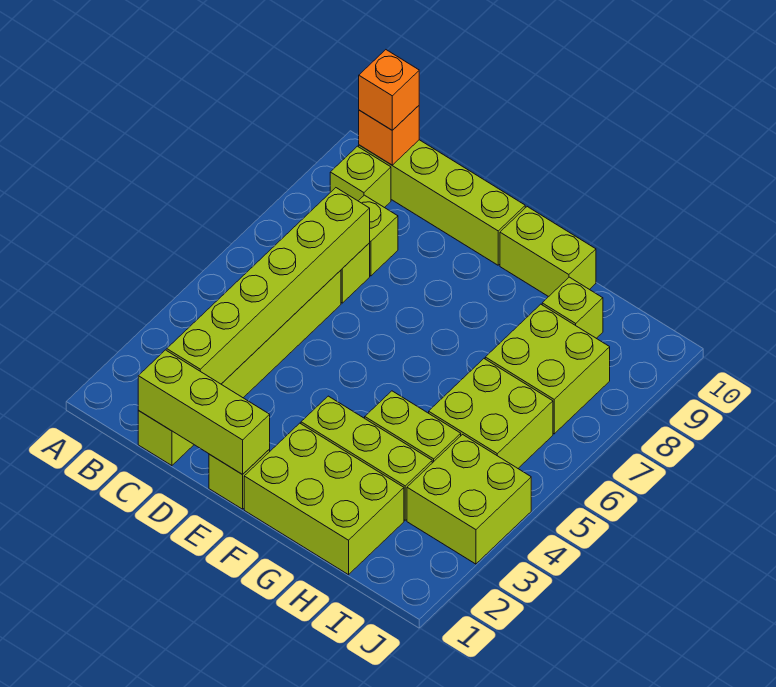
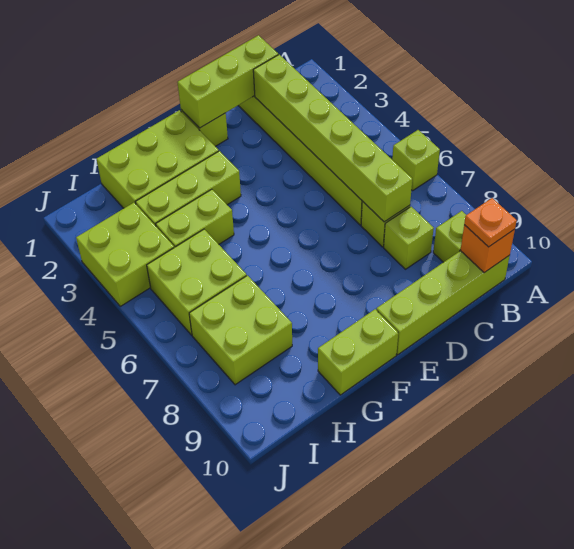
orange 1x1 brick [359,50,419,130] -> orange 1x1 plate [464,198,517,247]
lime 1x1 brick [542,277,603,338] -> lime 1x1 brick moved to [392,130,440,191]

